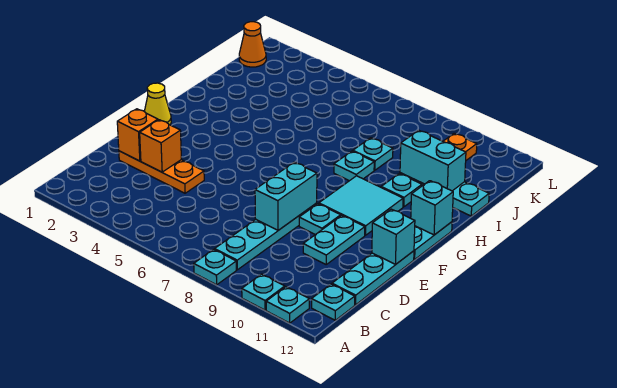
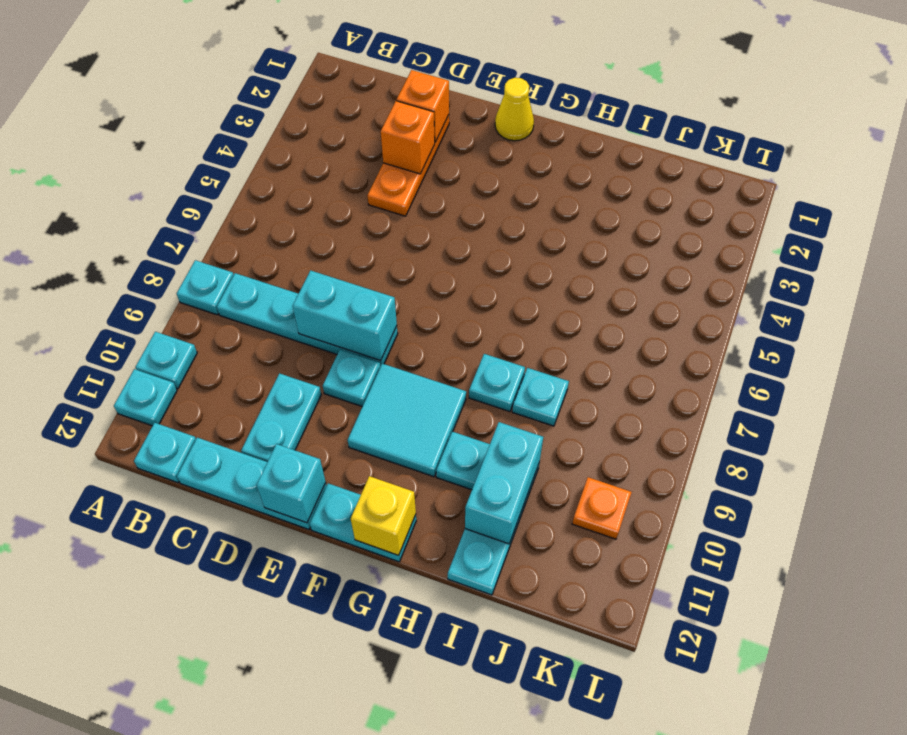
cyan 1x2 plate [303,216,365,264] -> cyan 1x2 plate turned to [241,373,321,462]
cyan 1x1 brick [411,181,453,235] -> yellow 1x1 brick [351,476,416,555]
orange 1x1 cone [239,22,266,67] -> none

